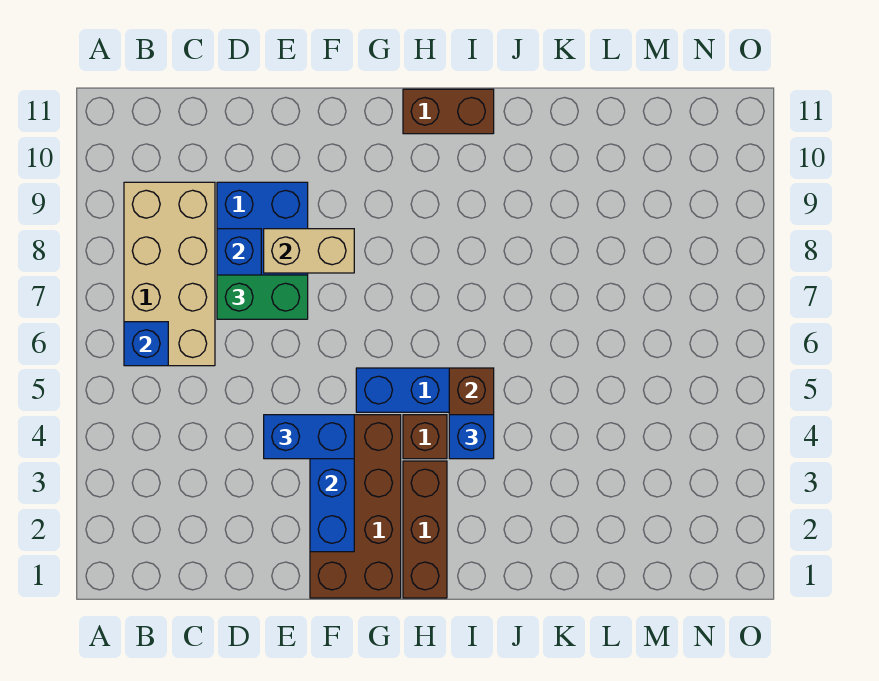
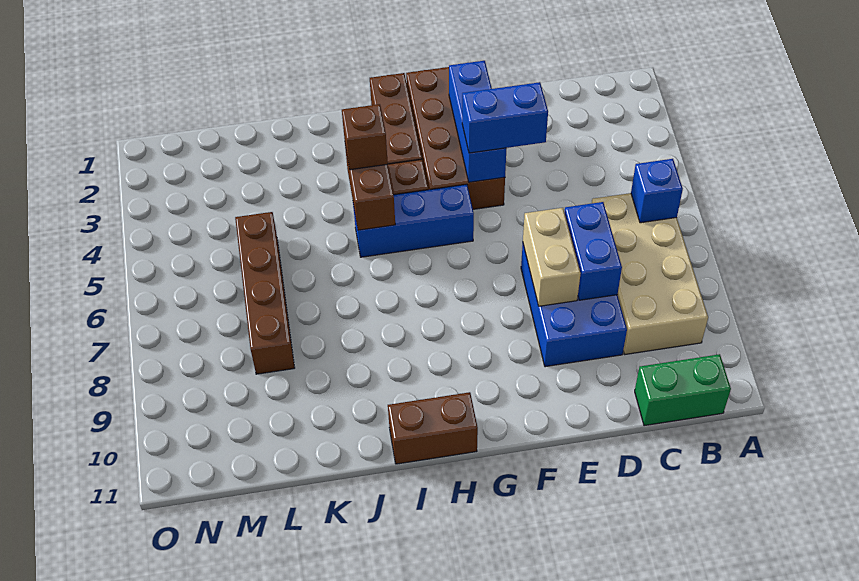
green 1x2 brick [217,275,308,319] -> green 1x2 brick moved to [635,354,731,426]
tan 1x2 brick [264,229,354,273] -> tan 1x2 brick turned to [523,208,581,306]
blue 1x1 brick [449,415,494,459] -> brown 1x1 brick [342,104,388,170]
none -> brown 1x4 brick [235,212,295,374]

